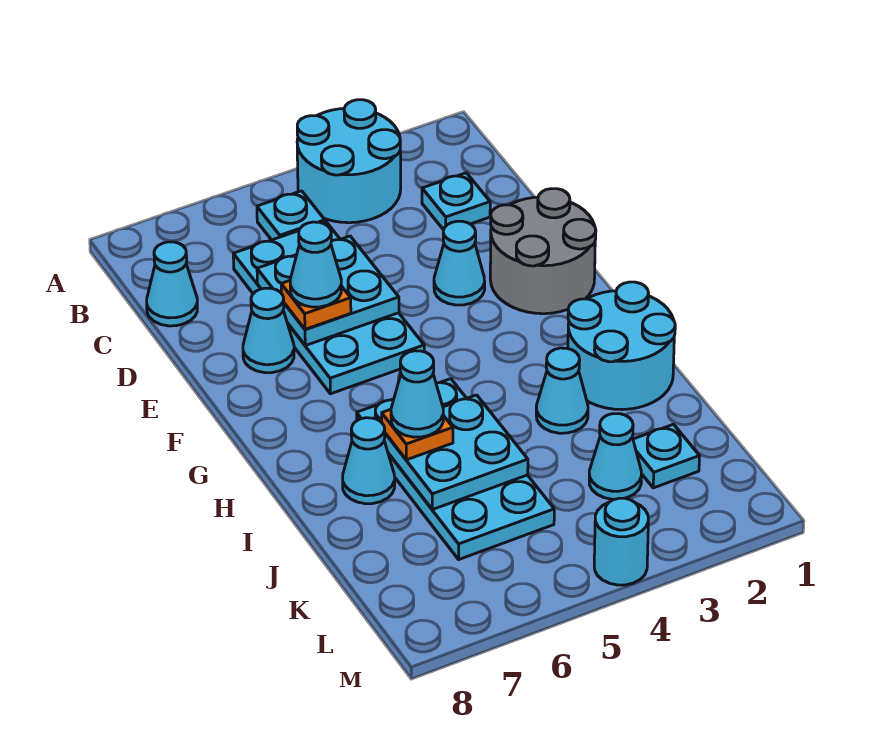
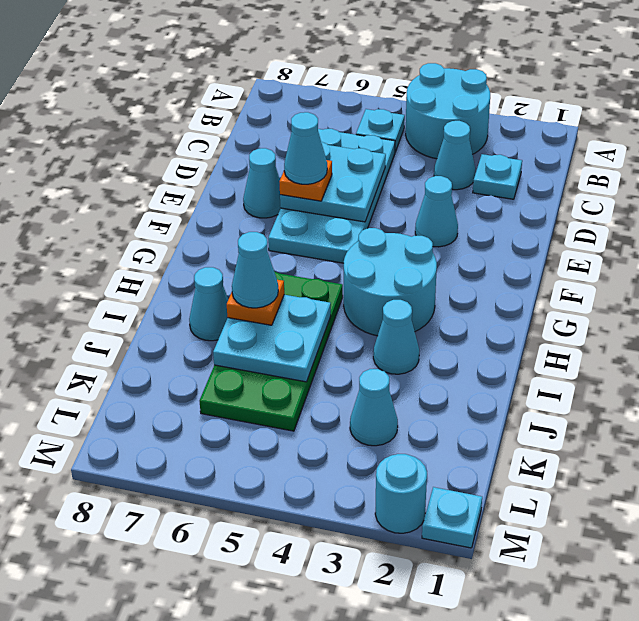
cyan 1x1 cone [147,242,197,326] -> cyan 1x1 cone moved to [434,121,475,190]
grey 2x2 round brick [490,189,596,314] -> none
cyan 2x2 round brick [568,282,675,410] -> cyan 2x2 round brick moved to [344,228,437,336]
cyan 2x4 plate [357,379,554,559] -> green 2x4 plate [200,272,343,431]
cyan 1x1 plate [633,424,699,488] -> cyan 1x1 plate moved to [422,487,482,548]
cyan 1x1 round brick [594,498,648,585] -> cyan 1x1 round brick moved to [375,454,427,533]

